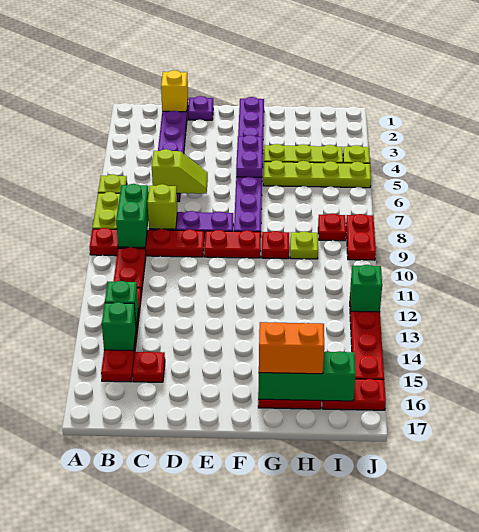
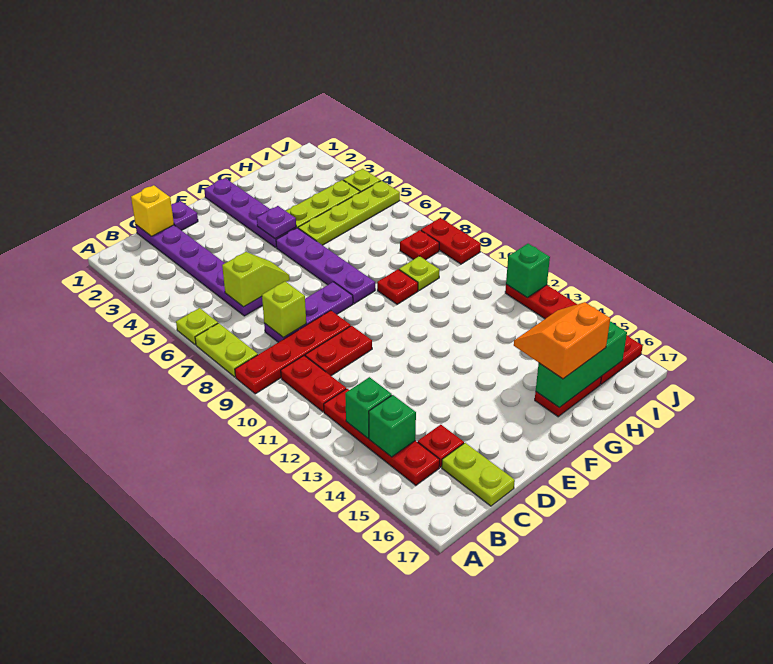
green 1x2 brick [116,184,149,247] -> none
none -> lime 1x2 plate [442,443,515,506]
red 1x2 plate [204,230,261,258] -> red 1x2 plate moved to [305,326,372,376]
purple 1x2 plate [236,135,263,177] -> purple 1x1 plate [257,206,296,239]

